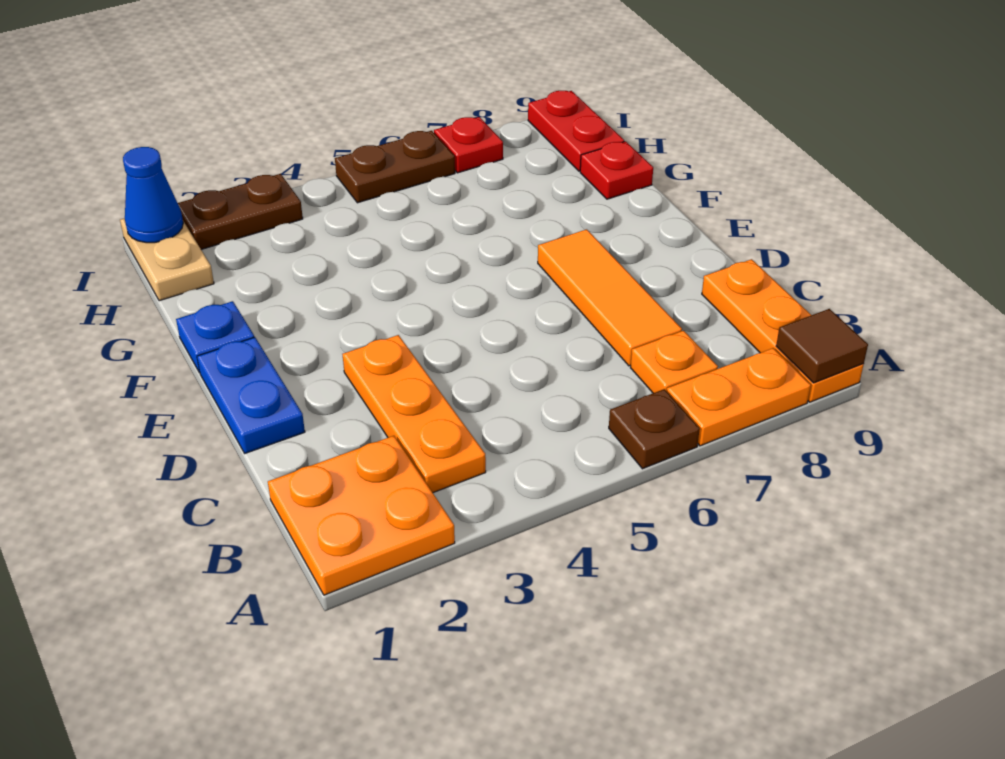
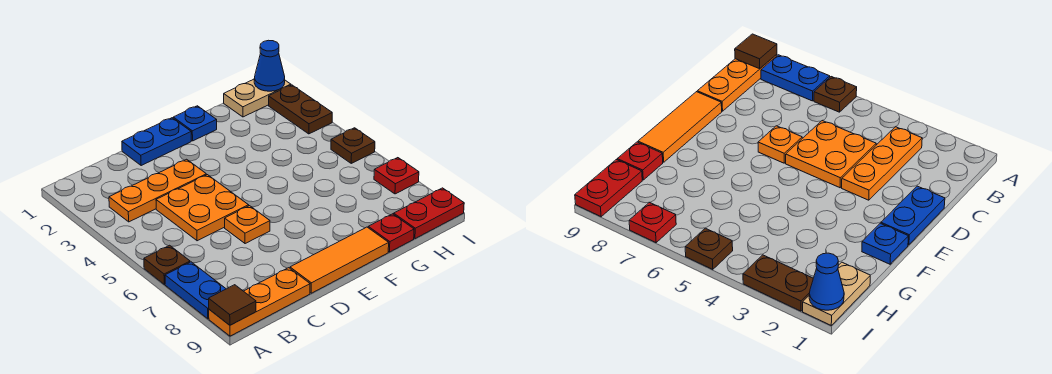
orange 2x2 plate [268,436,455,595] -> orange 2x2 plate moved to [156,175,249,241]
orange 1x2 plate [667,348,811,446] -> blue 1x2 plate [165,262,226,319]
orange 1x1 plate [631,331,718,393] -> orange 1x1 plate moved to [225,206,270,244]
orange 1x3 tile [538,229,682,366] -> orange 1x3 tile moved to [290,227,389,293]
brown 1x2 plate [335,131,455,203] -> brown 1x1 plate [331,128,375,163]

